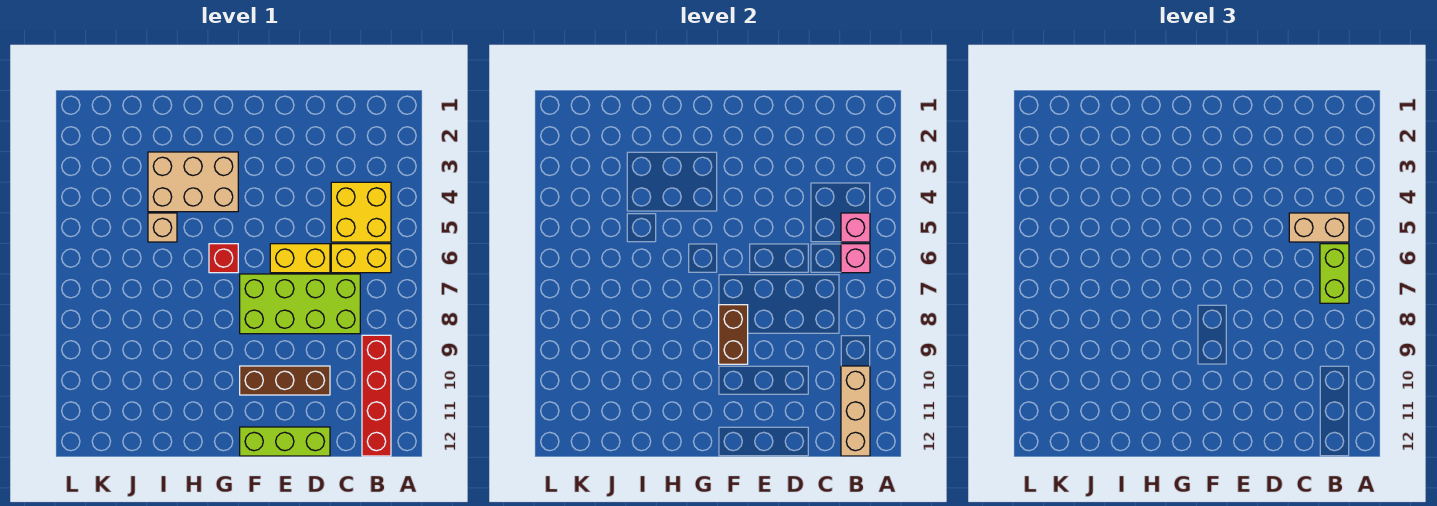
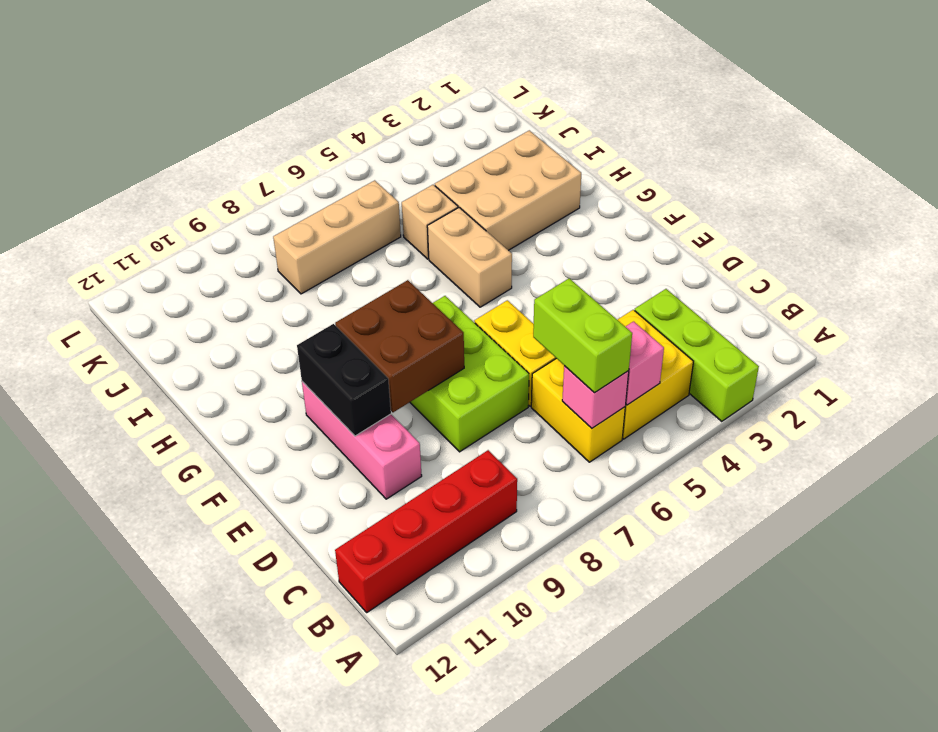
tan 1x2 brick [1289,213,1349,242] -> tan 1x2 brick moved to [427,208,512,307]
lime 1x2 brick [1320,244,1349,303] -> lime 1x2 brick turned to [533,278,632,393]
tan 1x3 brick [841,366,870,456] -> tan 1x3 brick moved to [273,180,401,294]
lime 2x4 brick [240,274,360,334] -> lime 2x3 brick [410,296,529,452]
brown 1x3 brick [240,366,330,395] -> pink 1x3 brick [302,382,422,499]
lime 1x3 brick [240,427,330,456] -> lime 1x3 brick moved to [635,289,759,421]
none -> black 1x2 brick [297,324,391,436]
brown 1x2 brick [719,305,748,364] -> brown 2x2 brick [335,280,464,412]
tan 2x3 brick [148,152,238,212] -> tan 2x3 brick turned to [435,130,581,250]
red 1x1 brick [209,244,238,273] -> none

